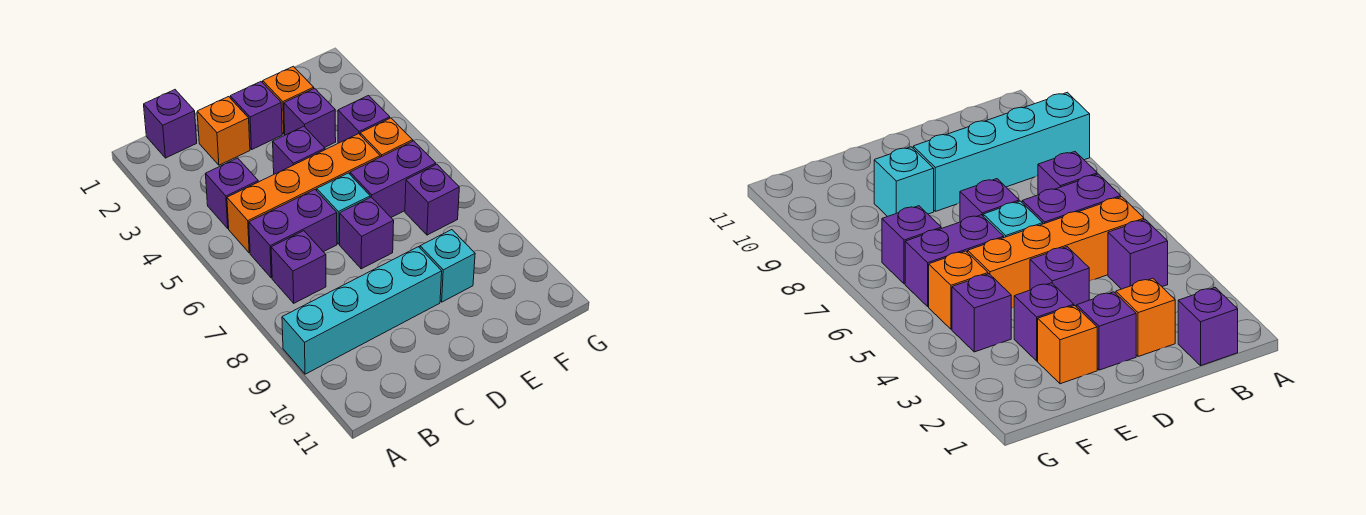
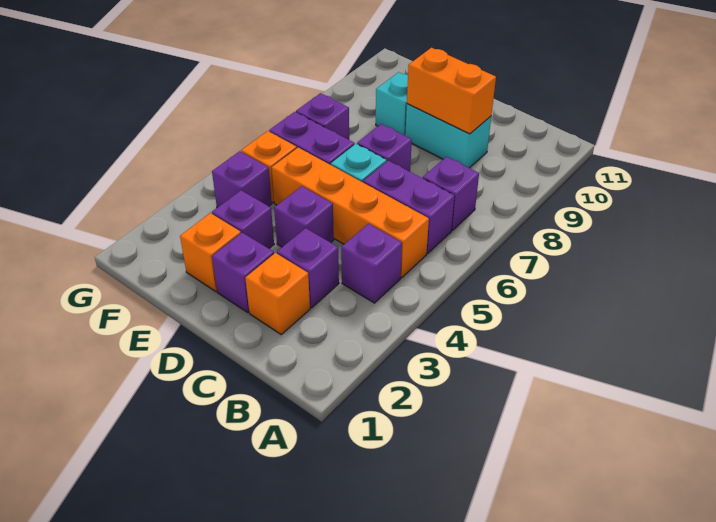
cyan 1x4 brick [282,247,442,374] -> cyan 1x2 brick [405,104,491,168]
purple 1x1 brick [144,90,197,158] -> purple 1x1 brick moved to [277,228,339,308]
none -> orange 1x2 brick [407,48,496,134]

